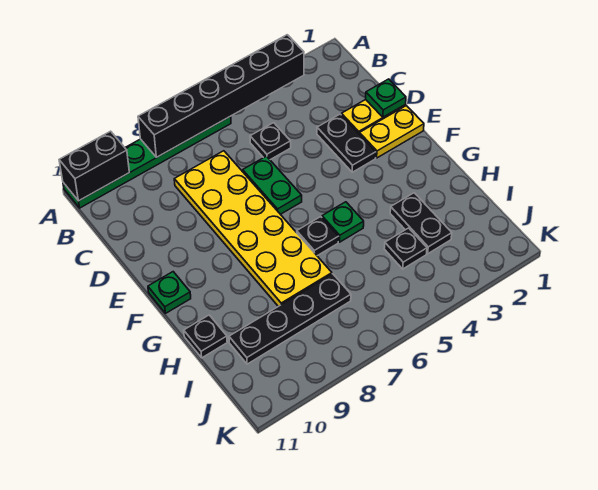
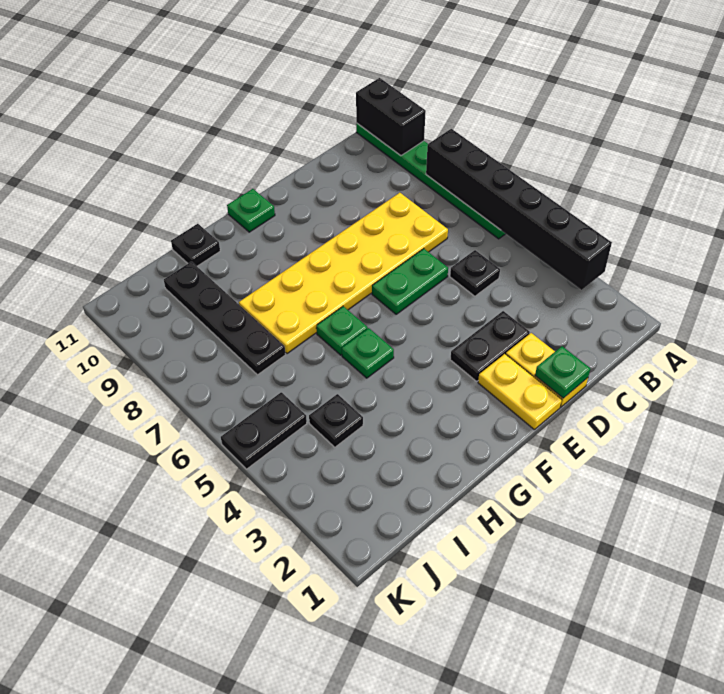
black 1x1 plate [297,217,339,256] -> green 1x1 plate [316,306,368,355]
black 1x2 plate [390,193,452,254] -> black 1x2 plate moved to [221,392,307,469]

